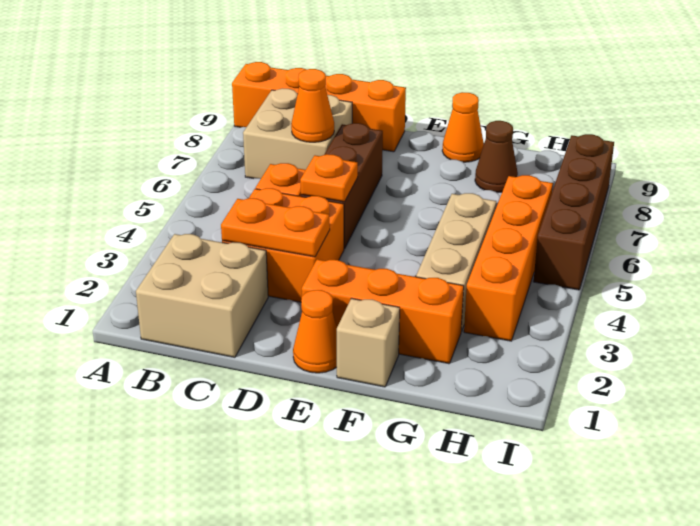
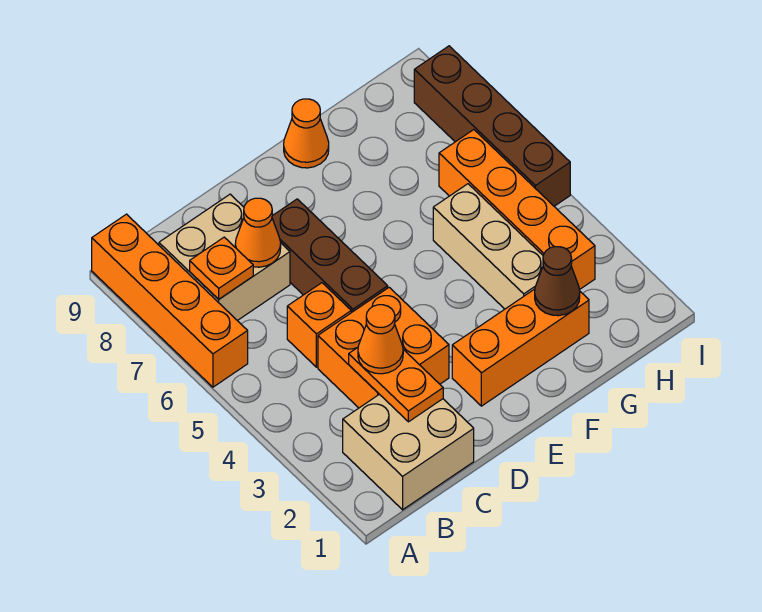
orange 1x4 brick [232,62,406,152] -> orange 1x4 brick turned to [92,214,248,387]
orange 1x2 plate [221,198,330,257] -> orange 1x2 plate turned to [349,348,443,422]
orange 1x1 plate [300,154,358,202] -> orange 1x1 plate moved to [190,237,253,299]
orange 1x1 cone [293,290,337,373] -> orange 1x1 cone moved to [358,305,403,374]
tan 1x1 brick [337,298,400,387] -> none
brown 1x1 cone [475,121,518,193] -> brown 1x1 cone moved to [535,247,580,316]

